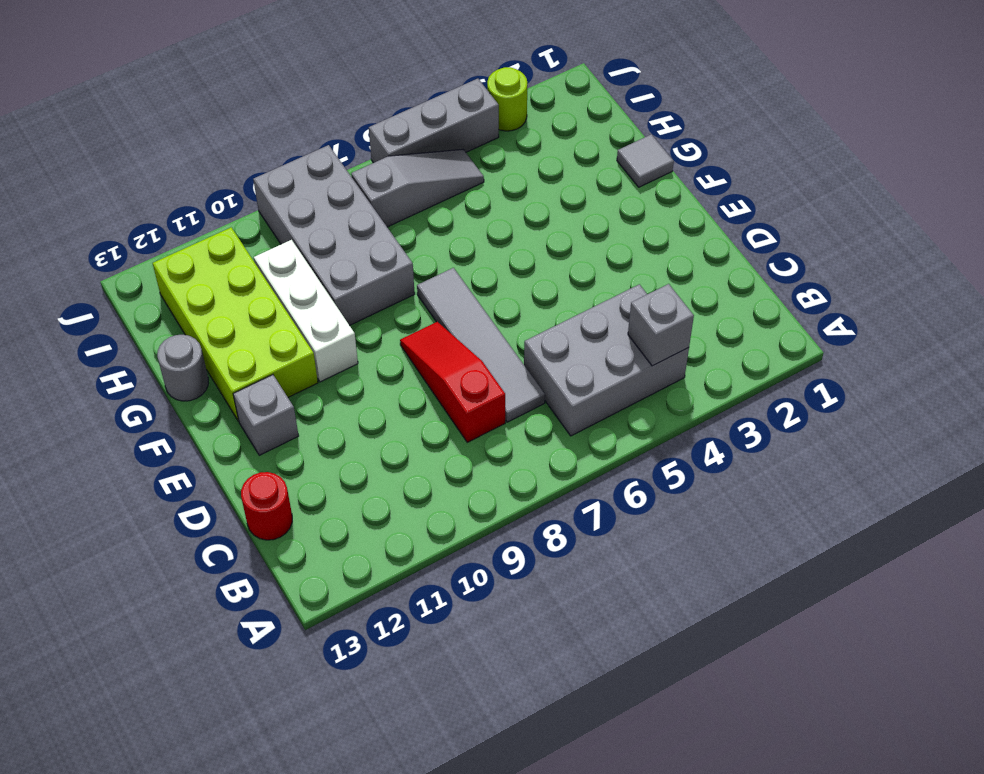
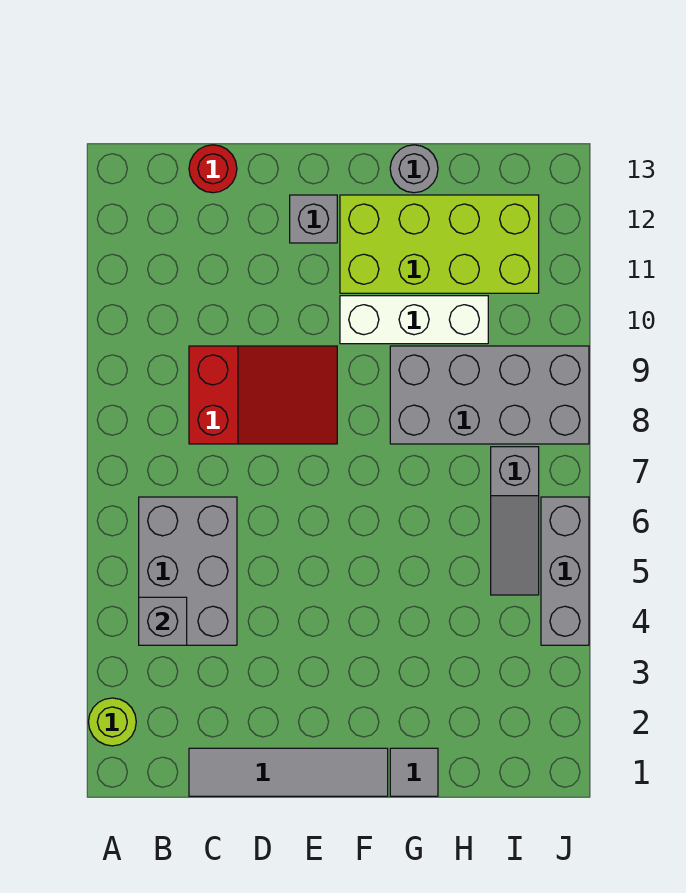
grey 1x4 tile [417,268,545,422] -> grey 1x4 tile moved to [189,748,388,796]
red 1x3 slope [400,322,505,442] -> red 2x3 slope [189,346,337,444]
lime 1x1 round brick [487,67,527,131] -> lime 1x1 round brick moved to [89,698,136,746]

